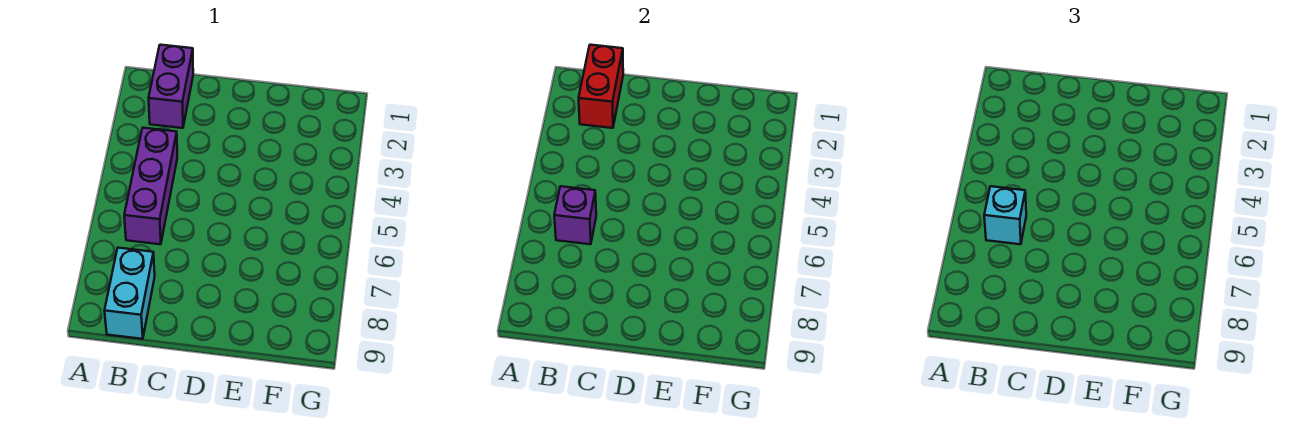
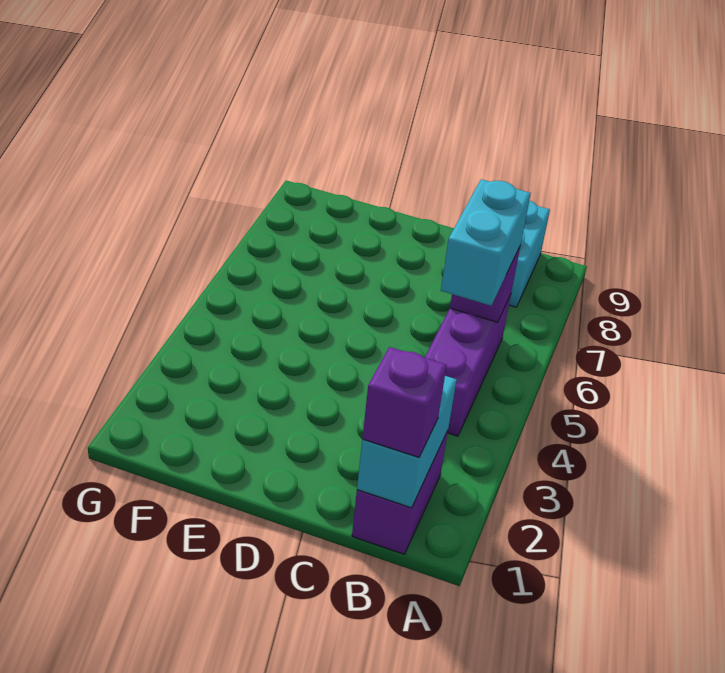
red 1x2 brick [579,45,623,128] -> cyan 1x2 brick [357,376,457,508]
none -> purple 1x1 brick [362,347,447,457]
cyan 1x1 brick [984,186,1026,244] -> cyan 1x2 brick [441,179,531,306]

